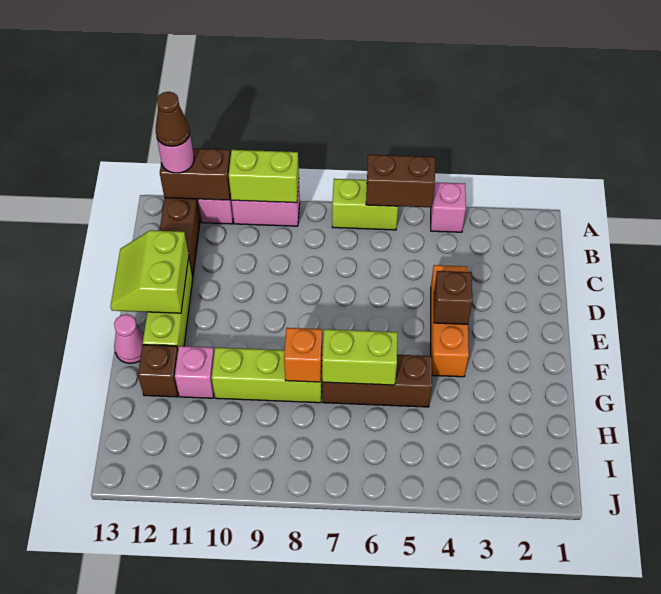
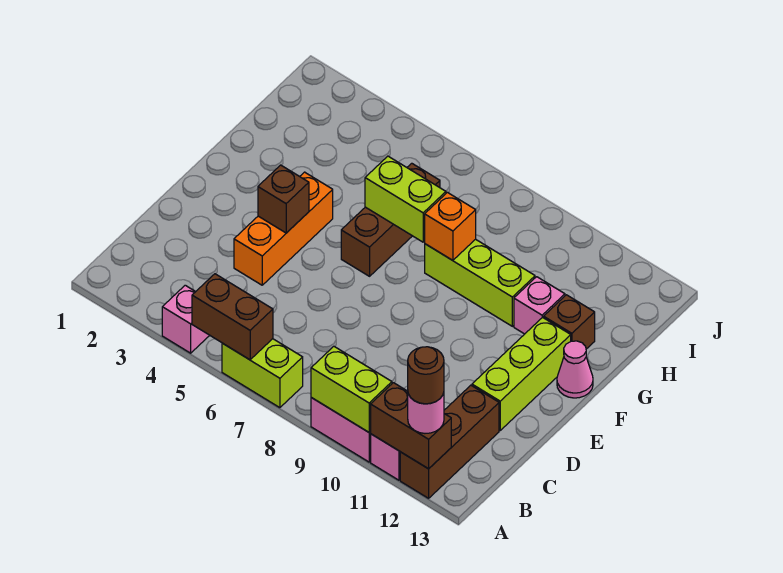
brown 1x1 cone [156,92,190,146] -> brown 1x1 round brick [408,347,444,404]
lime 2x2 slope [111,230,189,313] -> none
brown 1x3 brick [322,355,432,407] -> brown 1x3 brick turned to [341,163,440,276]

